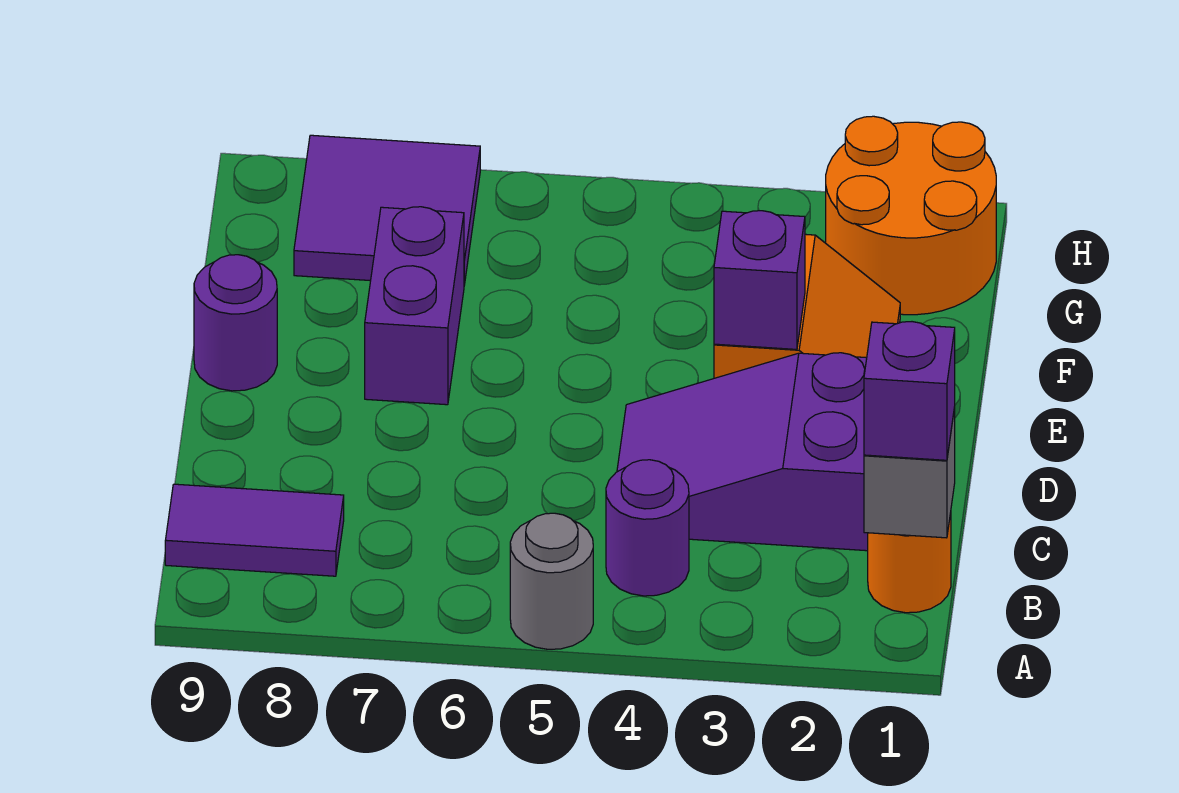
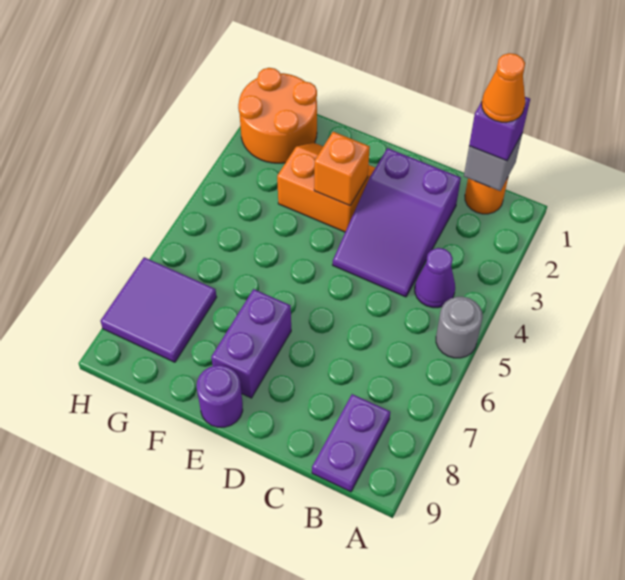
none -> orange 1x1 cone [482,53,525,122]
purple 1x1 round brick [606,460,689,596] -> purple 1x1 cone [415,248,455,308]
purple 1x2 tile [165,484,344,576] -> purple 1x2 plate [312,394,390,492]
purple 1x1 brick [714,211,805,349] -> orange 1x1 brick [314,132,370,206]
purple 1x2 brick [365,207,464,405] -> purple 1x2 brick turned to [211,289,291,398]

